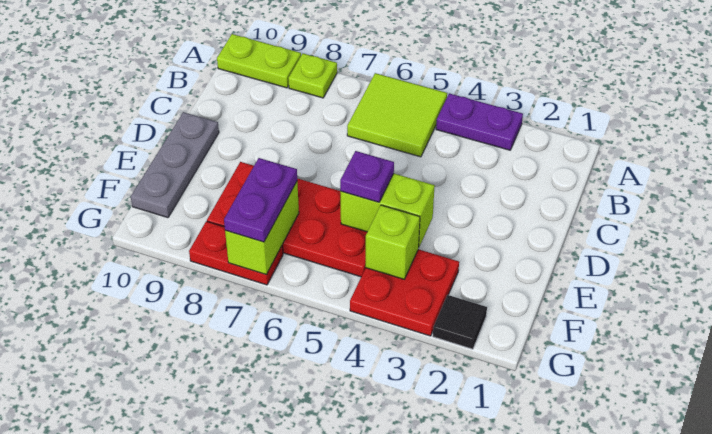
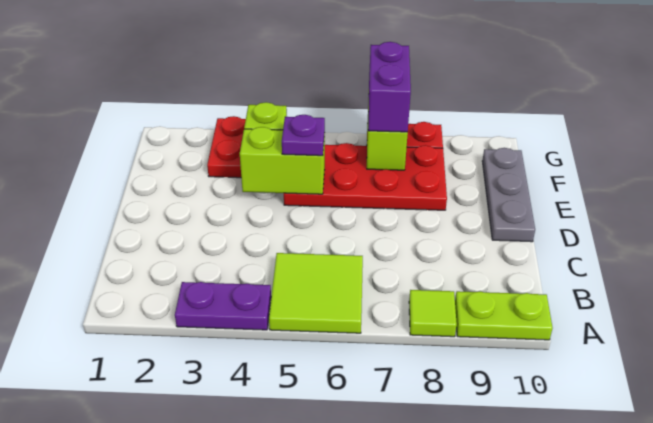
lime 1x1 plate [289,53,337,98] -> lime 1x1 tile [409,290,457,337]
purple 1x2 plate [224,158,297,242] -> purple 1x2 brick [368,42,411,132]
black 1x1 tile [433,295,487,349] -> none

